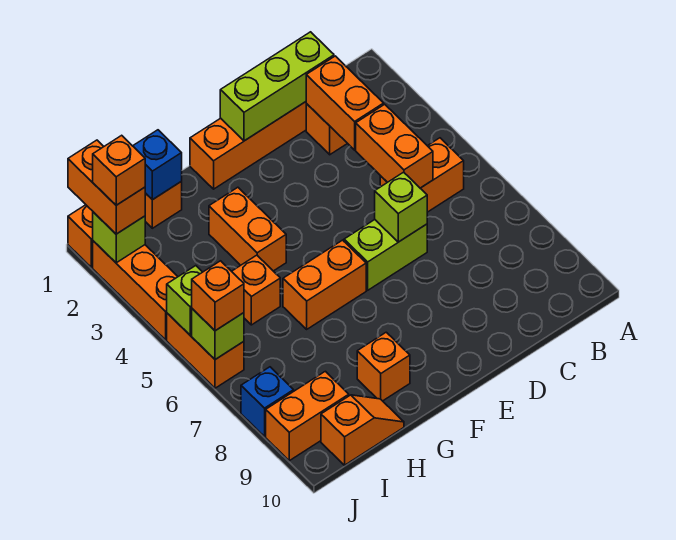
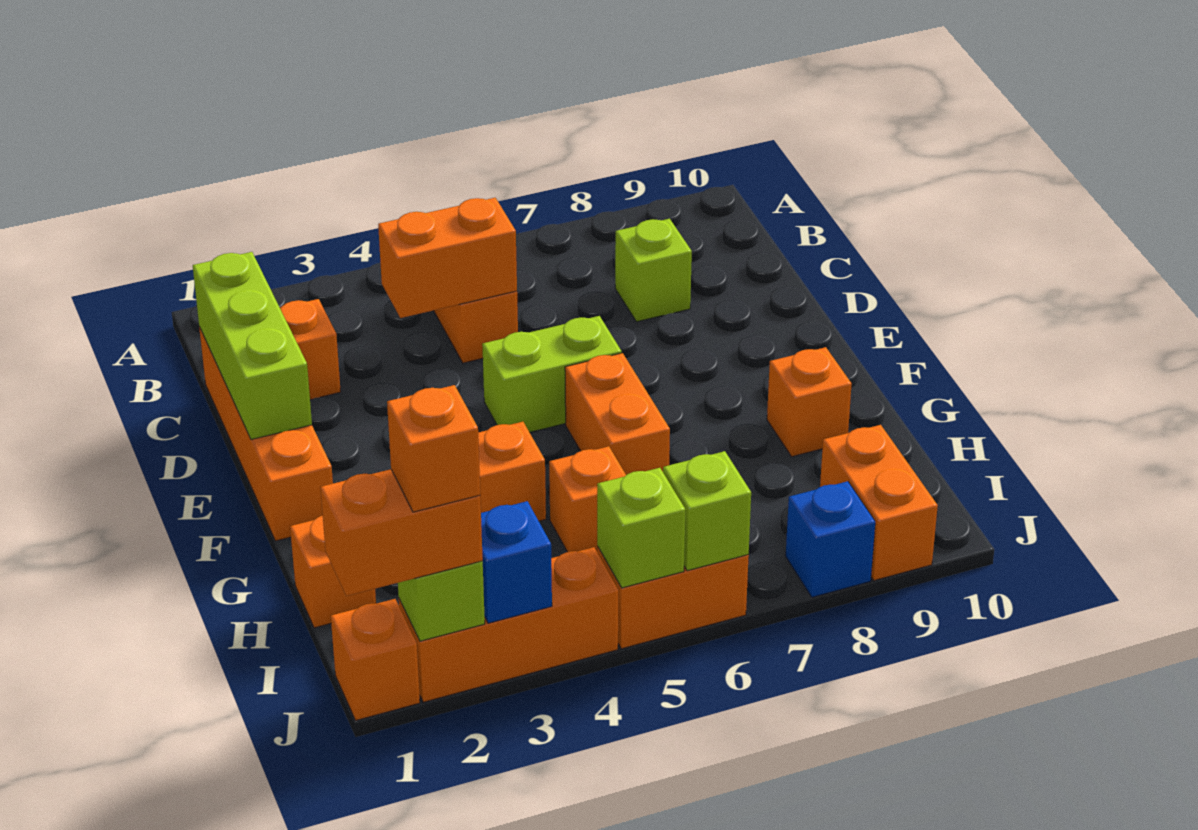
orange 1x2 brick [306,56,384,150] -> none
lime 1x2 brick [344,220,427,290] -> lime 1x2 brick turned to [482,316,622,432]
lime 1x1 brick [375,172,427,242] -> lime 1x1 brick moved to [615,219,692,322]
blue 1x1 brick [133,130,182,200] -> blue 1x1 brick moved to [481,501,552,623]
orange 1x2 slope [321,395,404,465] -> none
orange 1x1 brick [192,261,244,331] -> none

